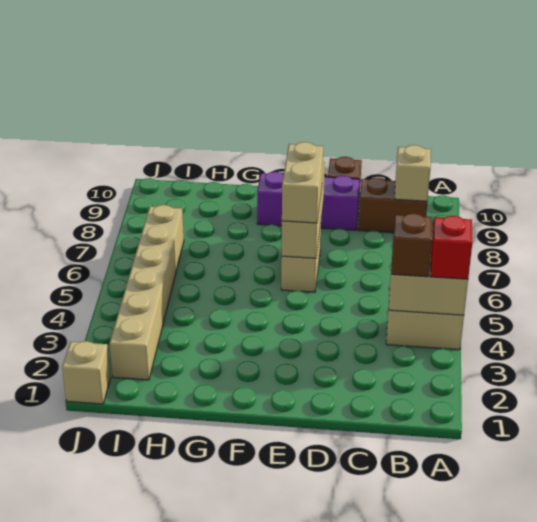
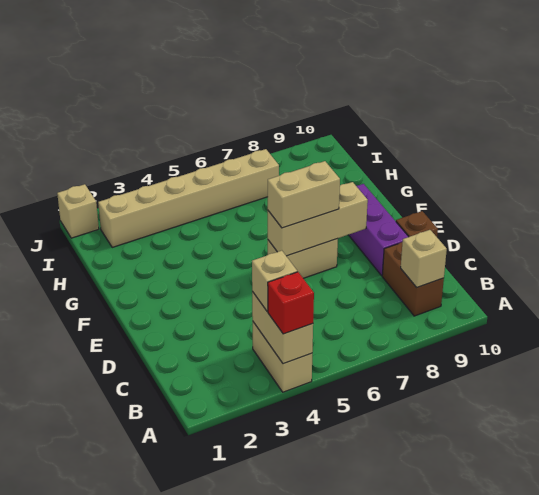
brown 1x1 brick [391,213,432,277] -> tan 1x1 brick [252,251,297,312]

